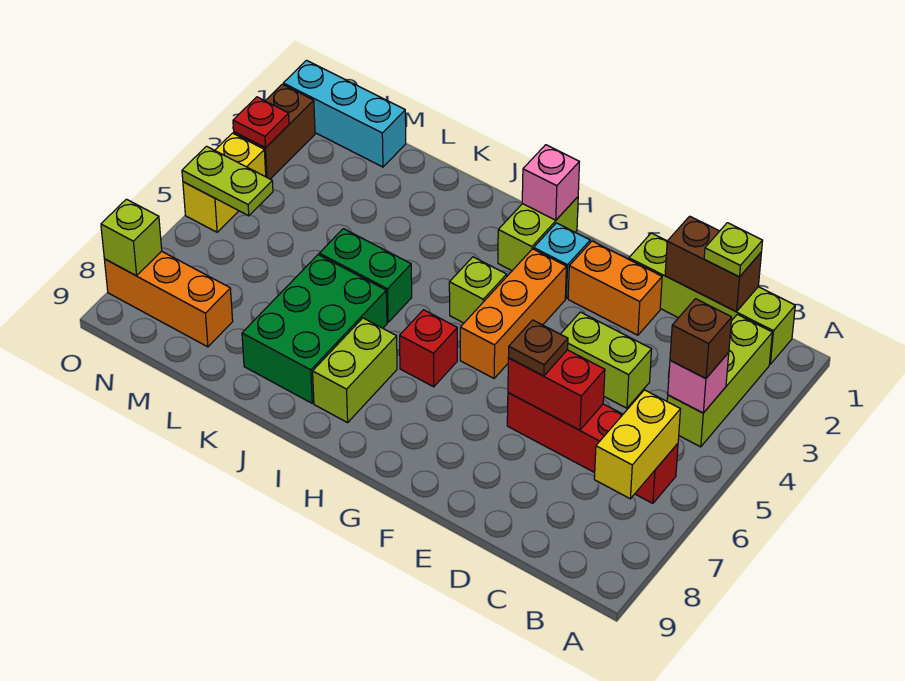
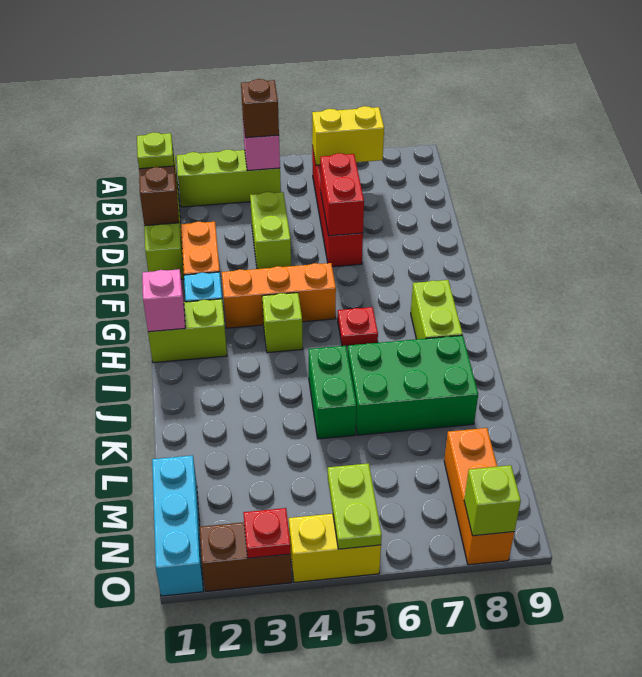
brown 1x1 plate [509,320,568,376] -> none
red 1x1 brick [400,310,457,387] -> red 1x1 plate [337,307,378,346]
lime 1x2 brick [313,318,397,423] -> lime 1x2 brick turned to [411,280,463,339]

